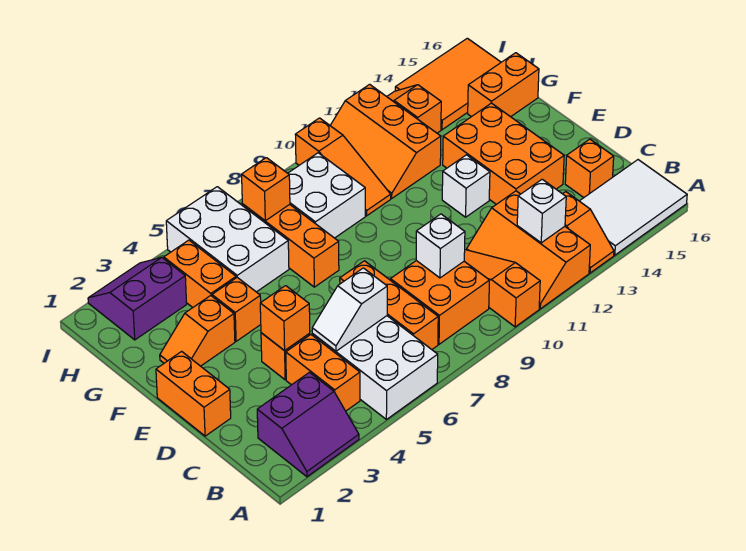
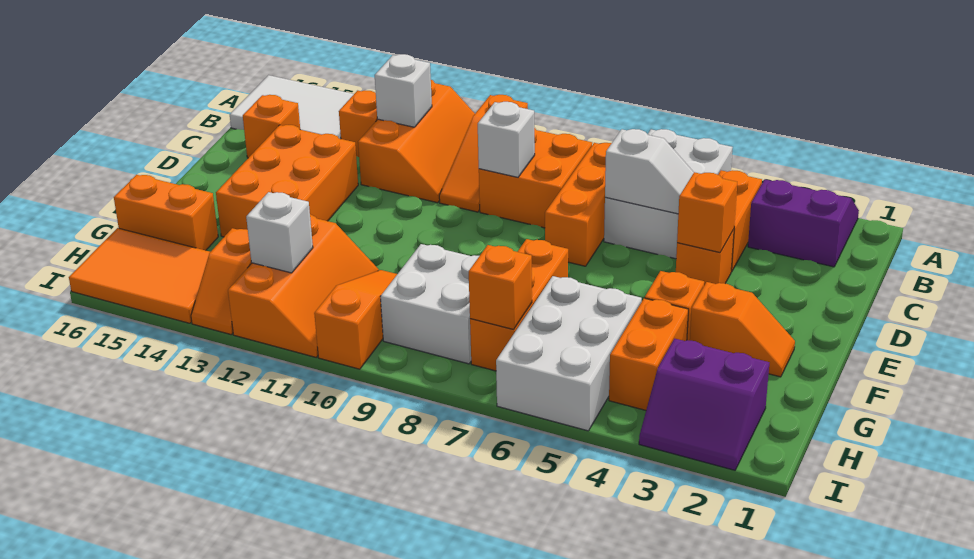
orange 1x2 brick [156,351,231,436] -> none
white 1x1 brick [442,155,490,217] -> white 1x1 brick moved to [246,192,313,273]

